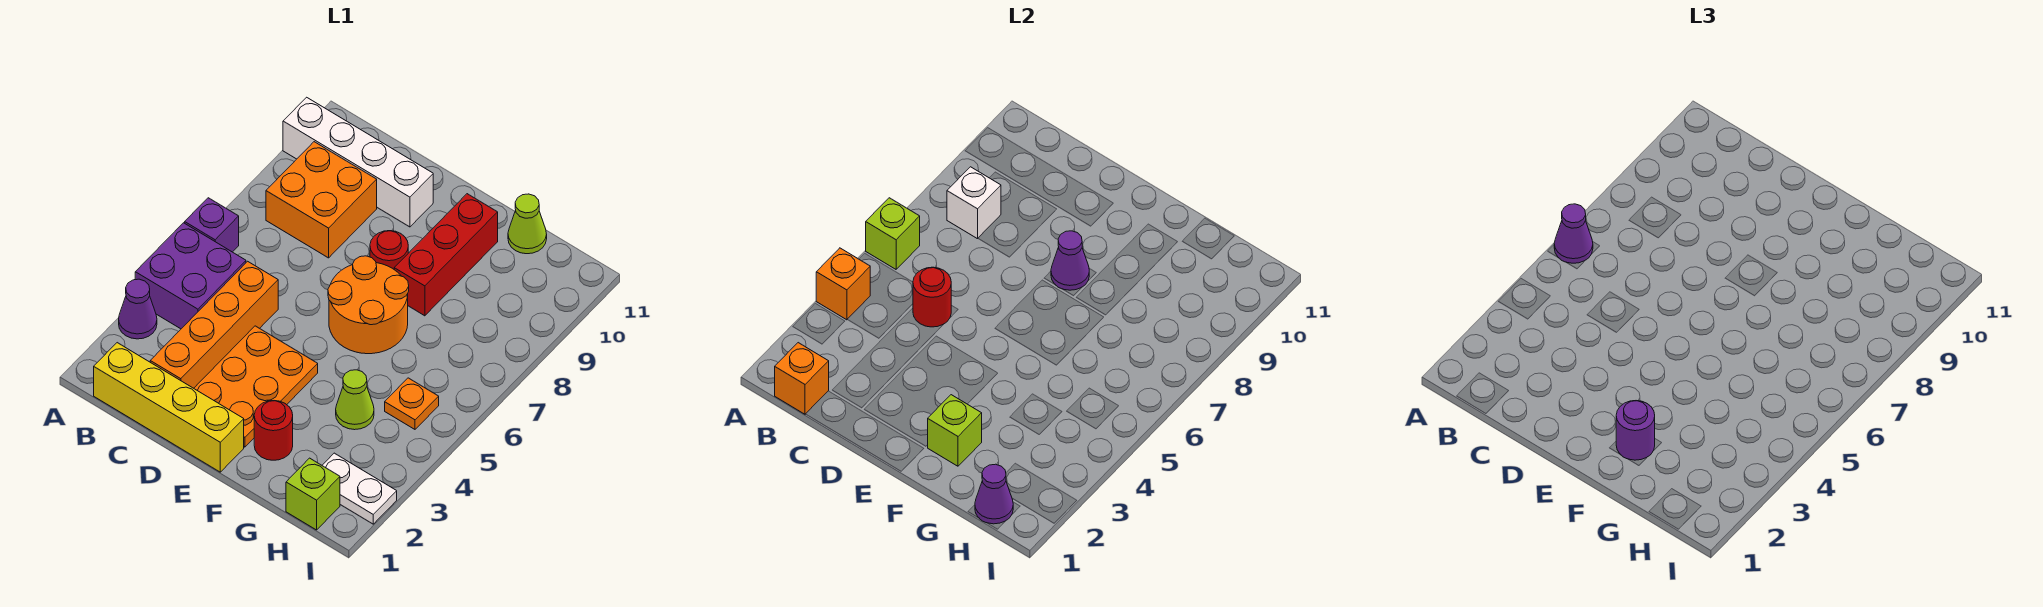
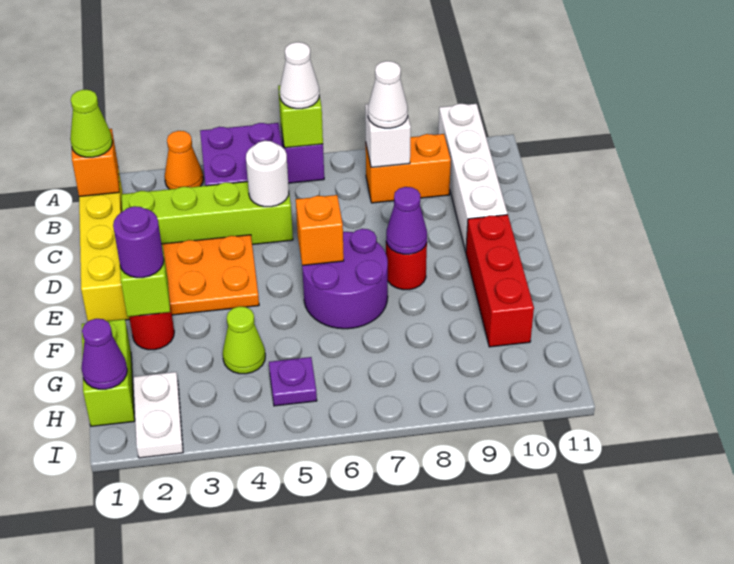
purple 1x1 cone [119,279,157,339] -> orange 1x1 cone [165,131,203,189]
orange 1x1 brick [816,248,870,320] -> orange 1x1 brick moved to [296,195,344,265]
purple 1x1 cone [1554,204,1593,263] -> white 1x1 cone [280,42,319,109]
orange 2x2 brick [266,142,377,258] -> orange 1x2 brick [366,134,451,203]
none -> white 1x1 cone [368,61,408,128]
orange 1x4 brick [150,261,278,388] -> lime 1x4 brick [122,182,293,245]
red 1x1 round brick [913,267,951,327] -> white 1x1 round brick [246,141,289,207]
orange 2x2 round brick [328,256,409,354] -> purple 2x2 round brick [302,229,388,329]
red 1x3 brick [394,194,498,316] -> red 1x3 brick turned to [466,215,534,347]
lime 1x1 cone [508,194,547,254] -> lime 1x1 cone moved to [70,90,112,157]
lime 1x1 brick [286,458,340,530] -> lime 1x2 brick [82,319,135,426]
orange 1x1 plate [385,378,439,429] -> purple 1x1 plate [269,357,317,406]

